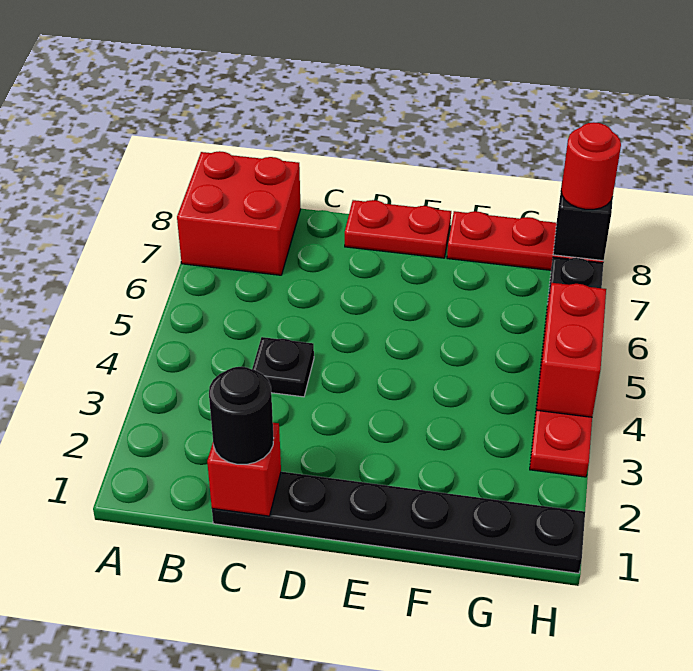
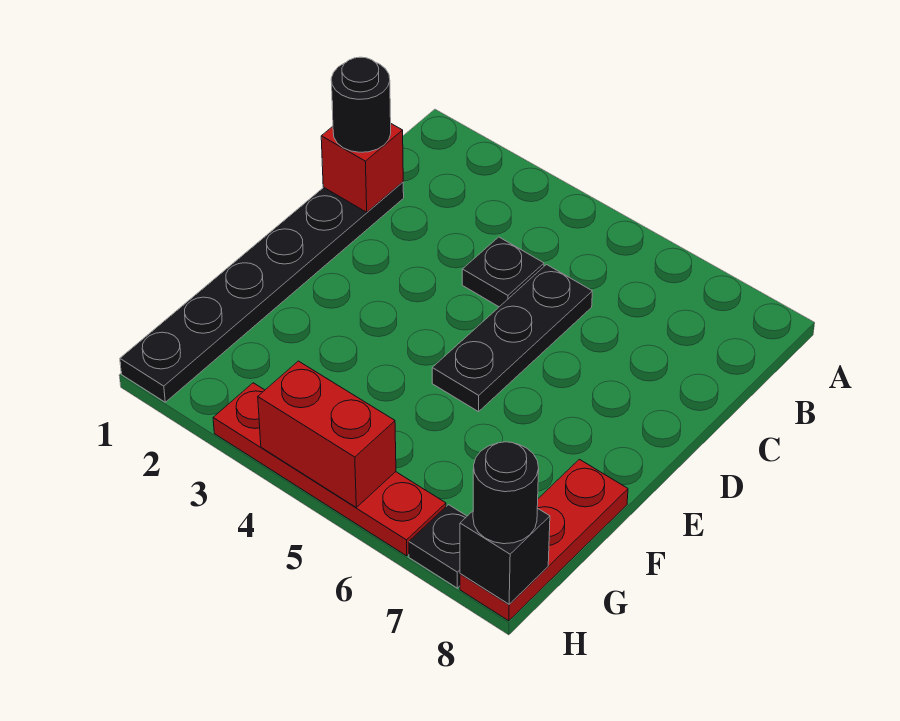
red 2x2 brick [177,151,301,275] -> none
none -> black 1x3 plate [432,265,592,412]
red 1x2 plate [345,200,451,258] -> none
red 1x1 round brick [561,122,621,209] -> black 1x1 round brick [473,442,539,544]

